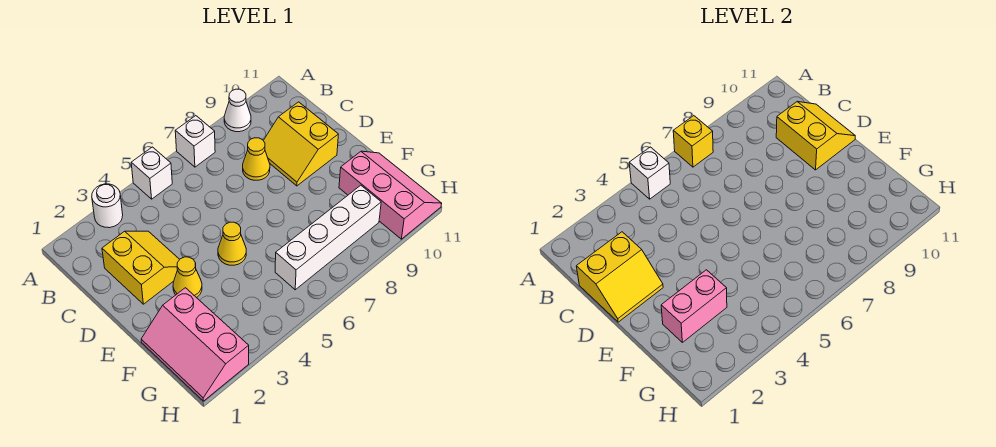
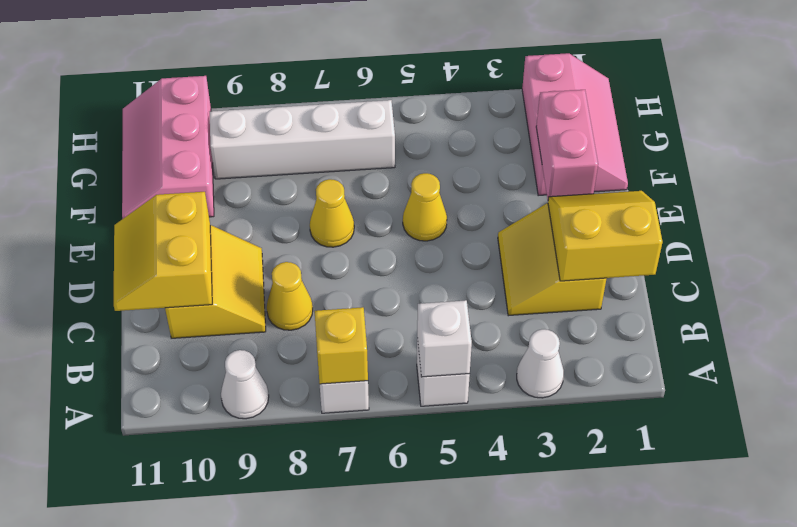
white 1x1 round brick [92,184,123,228] -> white 1x1 cone [517,329,564,398]
yellow 1x1 cone [173,257,202,298] -> yellow 1x1 cone moved to [310,179,354,247]
pink 1x2 brick [661,270,727,342] -> pink 1x2 brick turned to [536,90,598,199]

